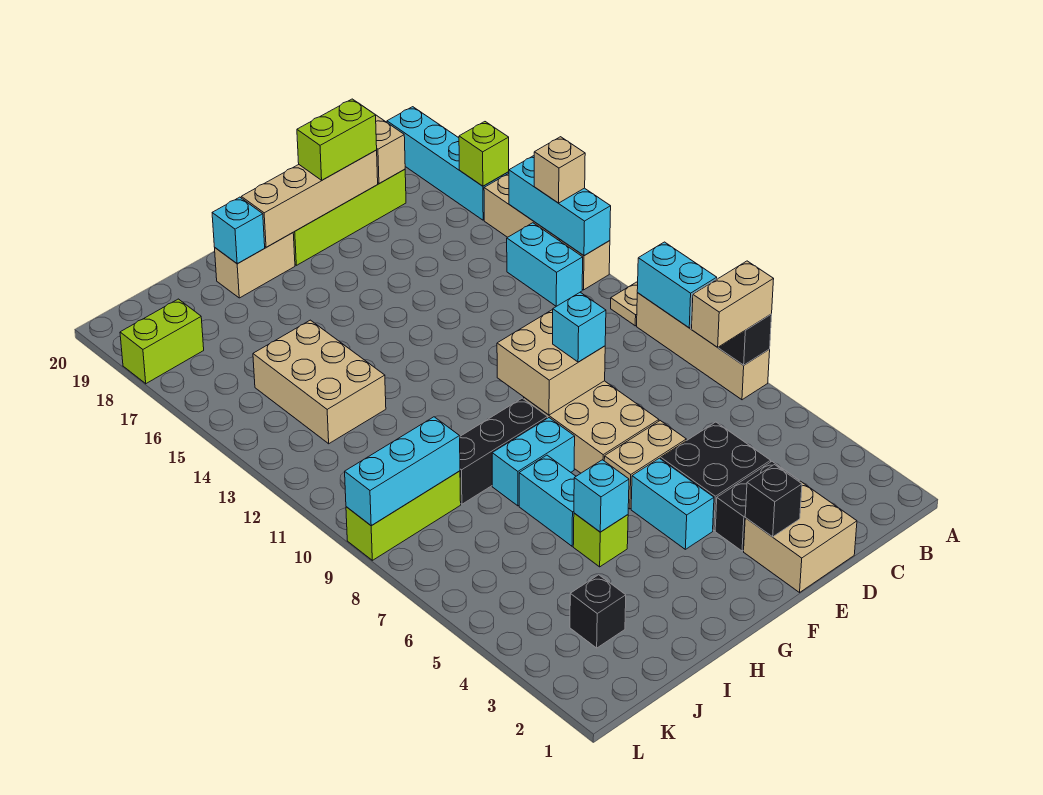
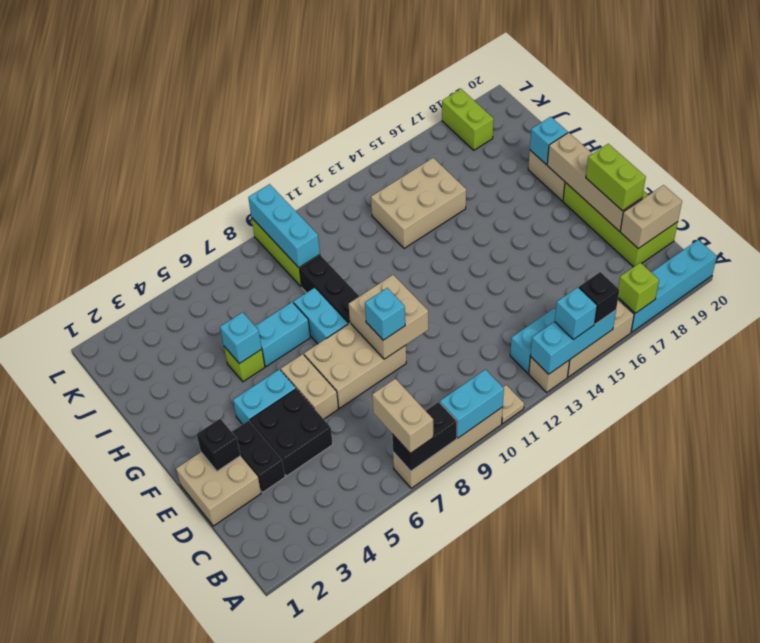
tan 1x1 brick [534,137,585,203] -> cyan 1x1 brick [555,287,597,340]
black 1x1 brick [570,575,626,648] -> black 1x1 brick moved to [579,272,619,324]

